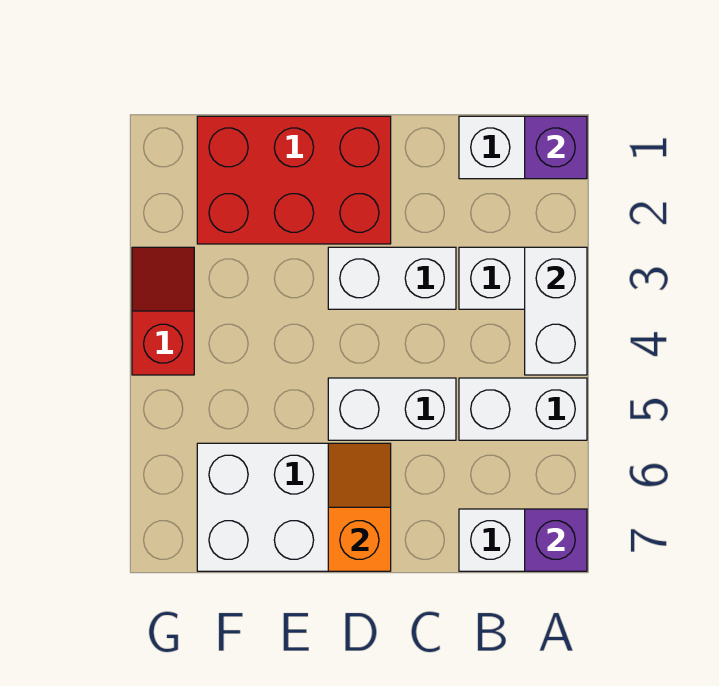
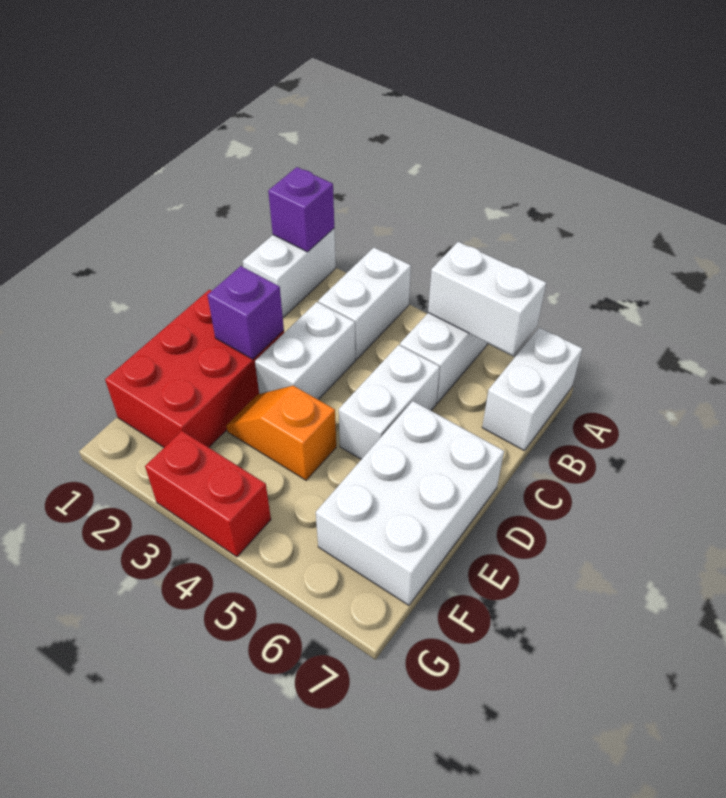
white 1x2 brick [525,247,587,375] -> white 1x2 brick moved to [428,242,546,355]
purple 1x1 brick [525,509,587,571] -> purple 1x1 brick moved to [208,266,284,359]
orange 1x2 slope [328,443,391,571] -> orange 1x2 slope moved to [226,386,336,480]
red 1x2 slope [132,247,194,375] -> red 1x2 brick [145,431,271,557]

